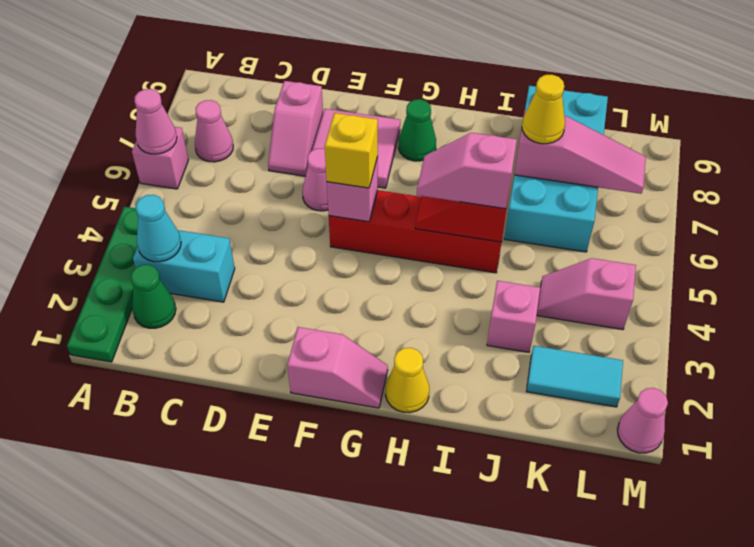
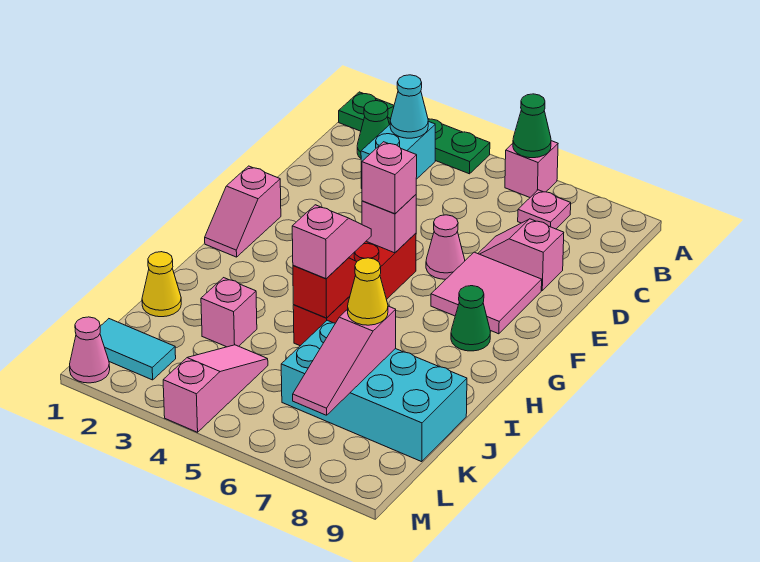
pink 1x1 cone [135,89,177,154] -> green 1x1 cone [513,94,551,158]
pink 1x1 cone [195,100,233,162] -> pink 1x1 plate [518,190,571,229]
yellow 1x1 brick [325,113,378,188] -> pink 1x1 brick [362,142,417,214]
yellow 1x1 cone [385,348,429,413] -> yellow 1x1 cone moved to [142,252,181,317]
cyan 1x2 tile [526,346,623,407] -> cyan 1x2 tile turned to [100,319,176,380]
pink 1x2 slope [537,258,636,330] -> pink 1x3 slope [163,345,268,432]

